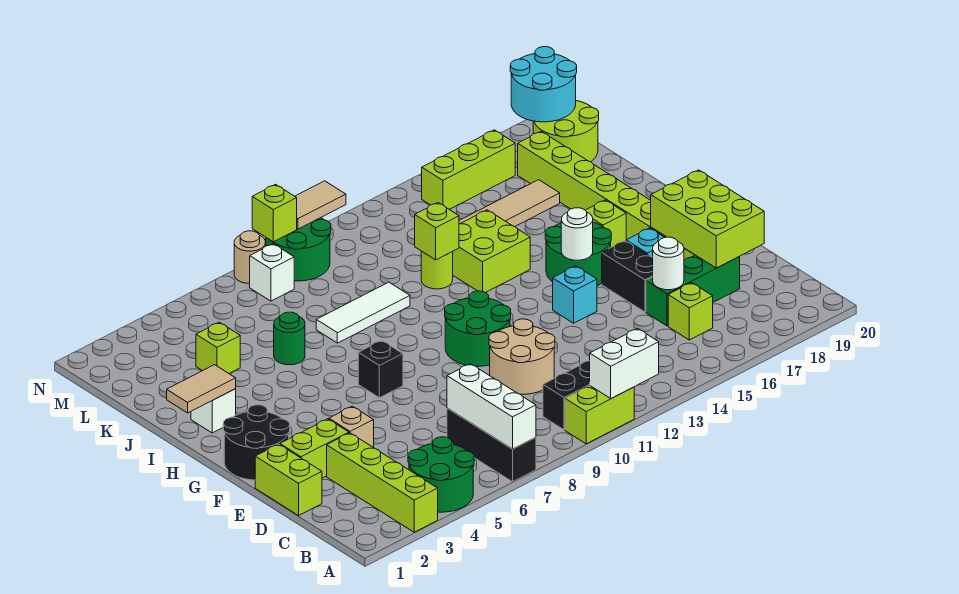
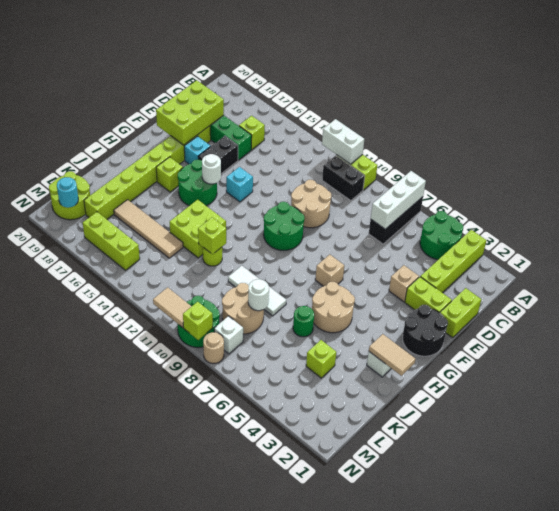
white 1x1 round brick [653,237,684,290] -> white 1x1 round brick moved to [248,279,269,311]
black 1x1 brick [358,340,403,398] -> tan 1x1 brick [315,254,344,286]
none -> tan 2x2 round brick [312,282,355,333]
none -> tan 2x2 round brick [222,283,264,334]
cyan 2x2 round brick [510,47,577,122] -> cyan 1x1 round brick [57,177,78,208]

